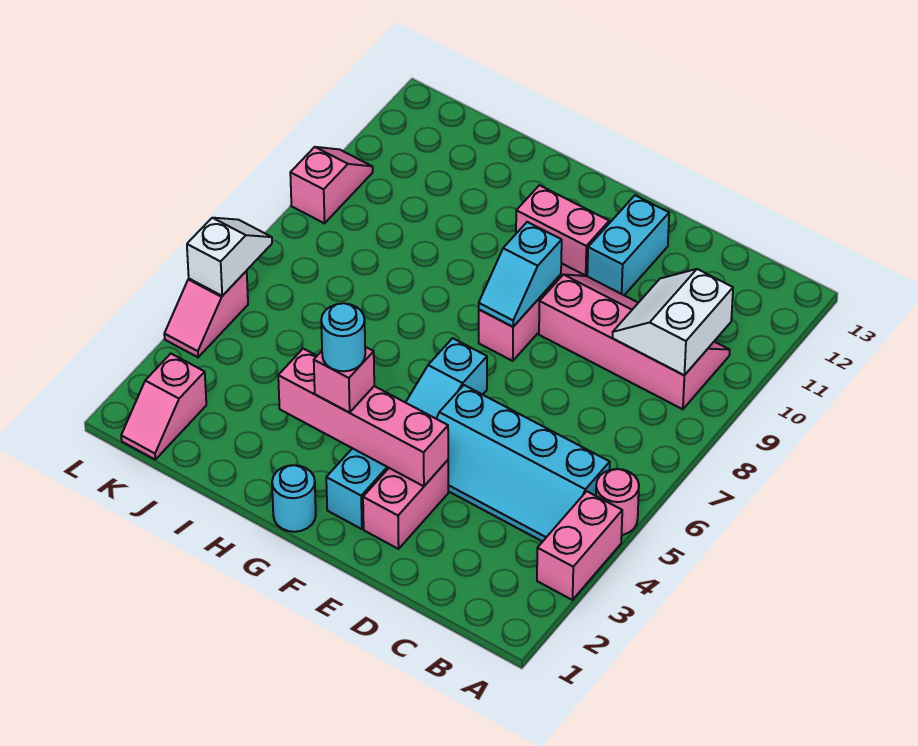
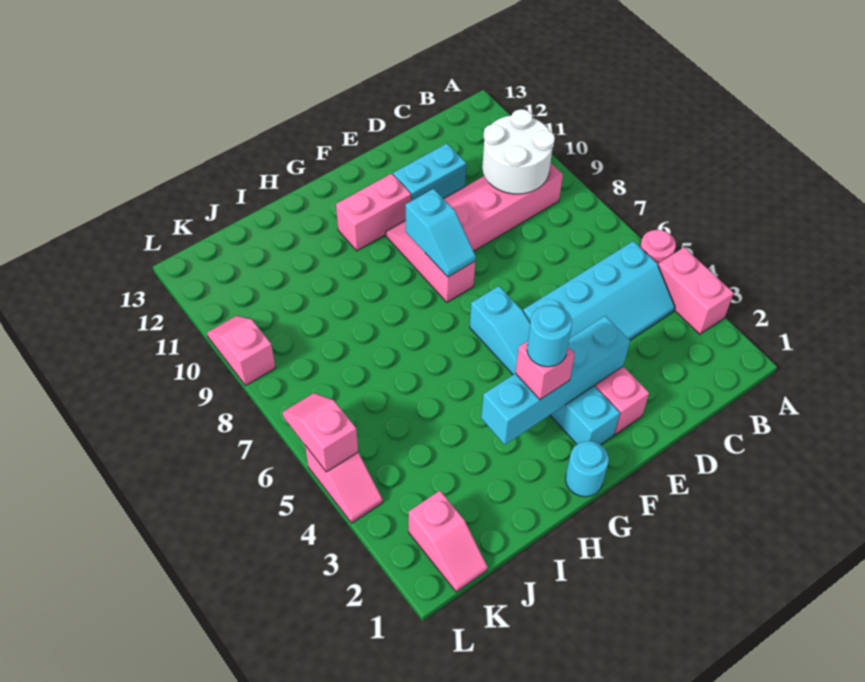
white 2x2 slope [612,269,733,375] -> white 2x2 round brick [482,109,555,194]
pink 1x4 brick [278,349,448,486] -> cyan 1x4 brick [481,316,630,445]
cyan 1x2 brick [587,195,669,295] -> cyan 1x2 brick turned to [393,144,466,201]
white 1x2 slope [187,218,272,296] -> pink 1x2 slope [282,393,358,472]

